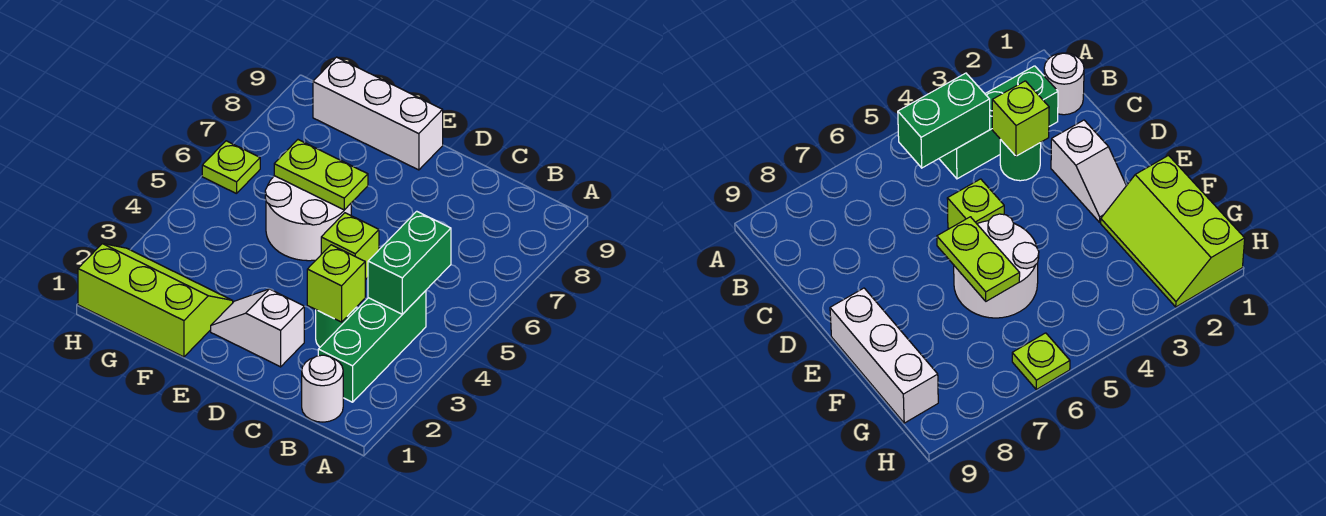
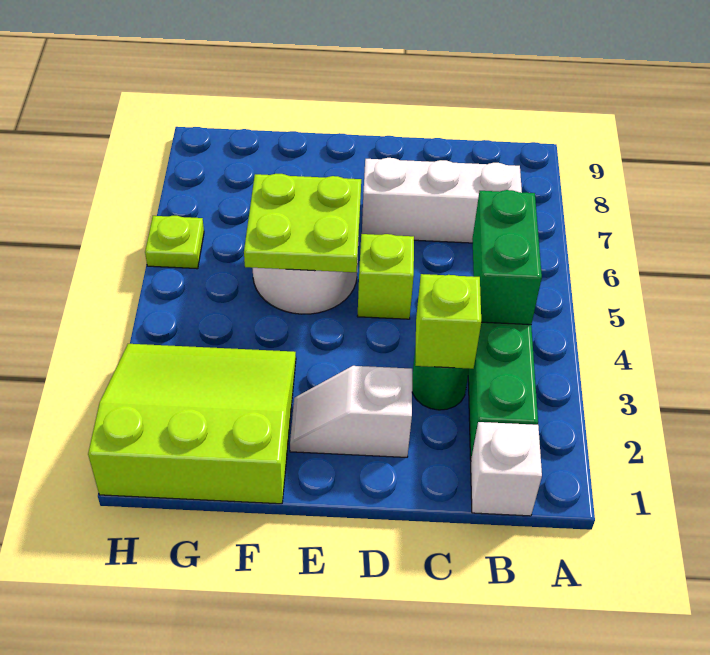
white 1x1 round brick [302,355,343,422] -> white 1x1 brick [471,422,542,516]
lime 1x2 plate [274,140,368,210] -> lime 2x2 plate [244,174,361,272]
white 1x3 brick [313,57,443,170] -> white 1x3 brick moved to [362,158,522,243]
lime 2x3 slope [78,244,233,357] -> lime 3x3 slope [88,344,296,504]

